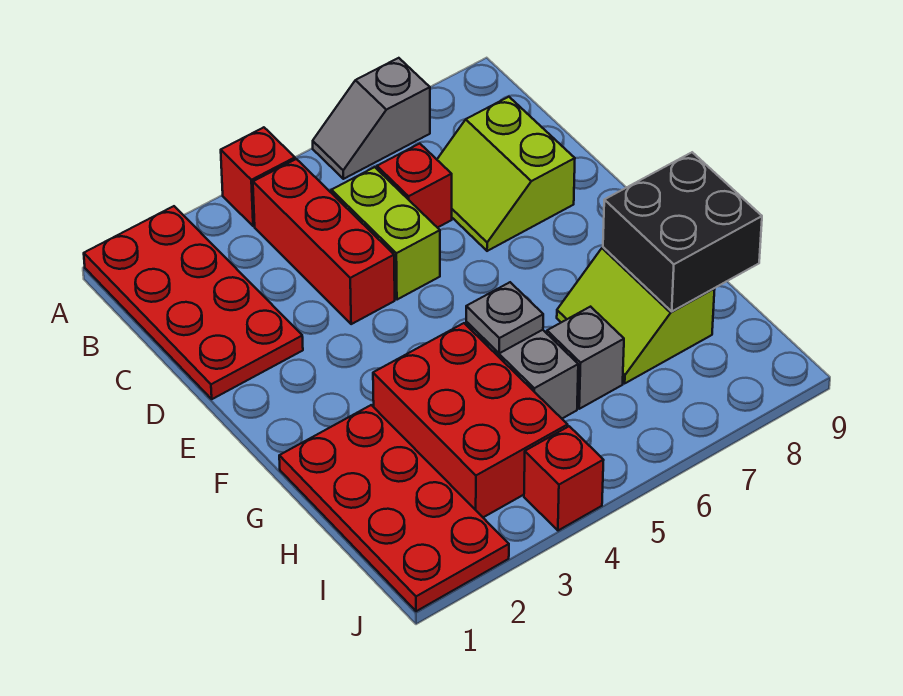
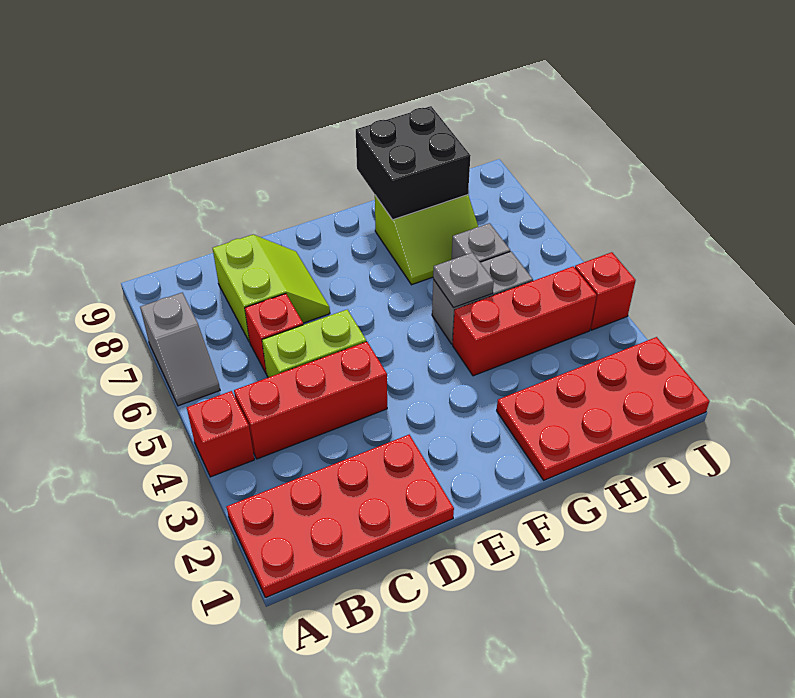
lime 2x2 slope [437,97,575,251] -> lime 2x2 slope turned to [213,235,330,342]
red 2x3 brick [373,323,568,517] -> red 1x3 brick [453,266,596,376]

